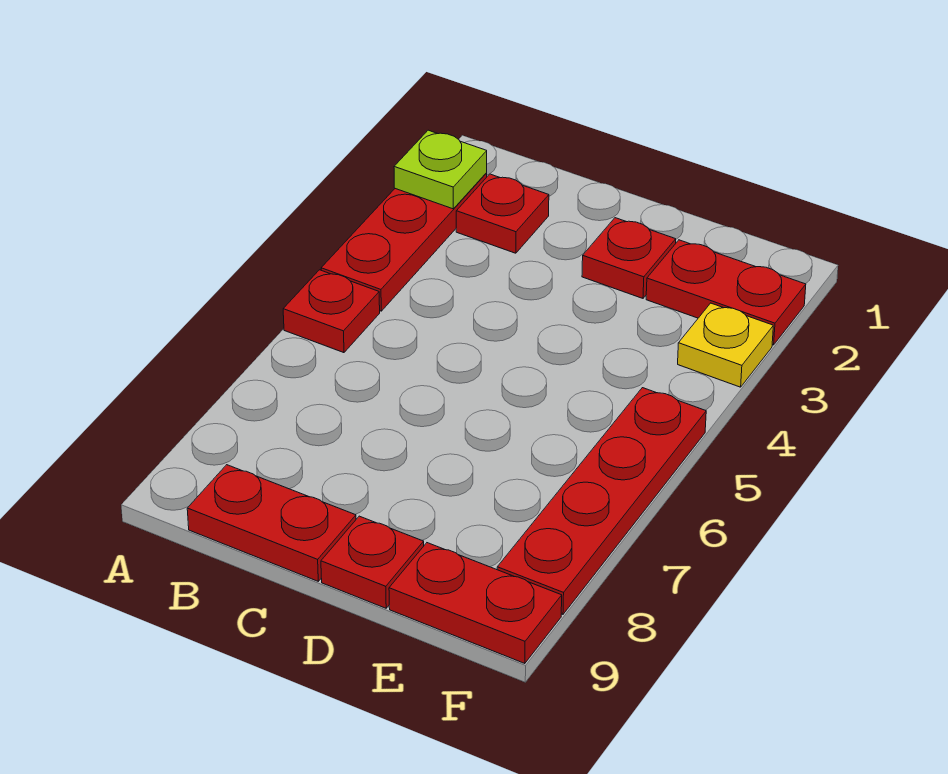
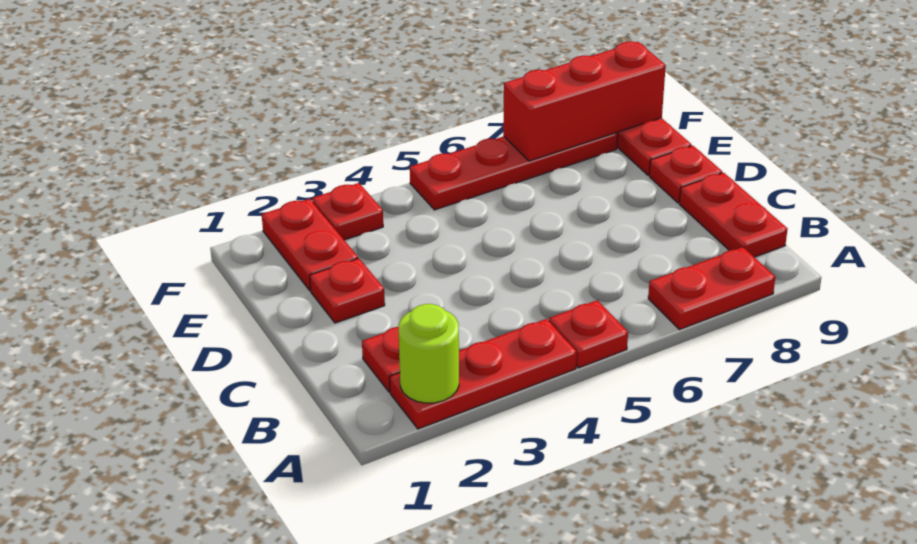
lime 1x1 plate [394,130,487,209] -> lime 1x1 round brick [398,304,459,403]
none -> red 1x2 plate [648,247,775,330]
yellow 1x1 plate [678,303,773,387] -> red 1x1 plate [312,183,383,240]
none -> red 1x3 brick [503,42,666,161]

